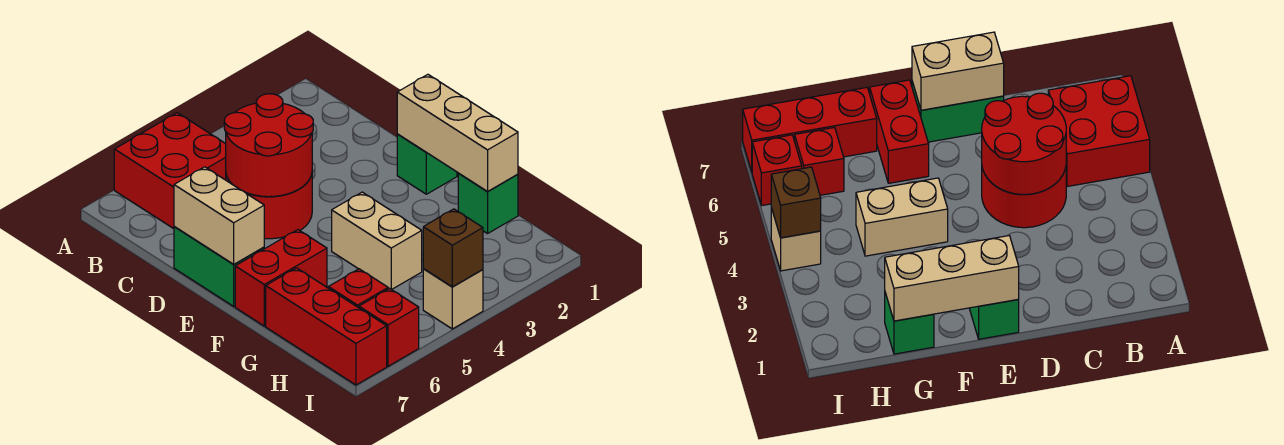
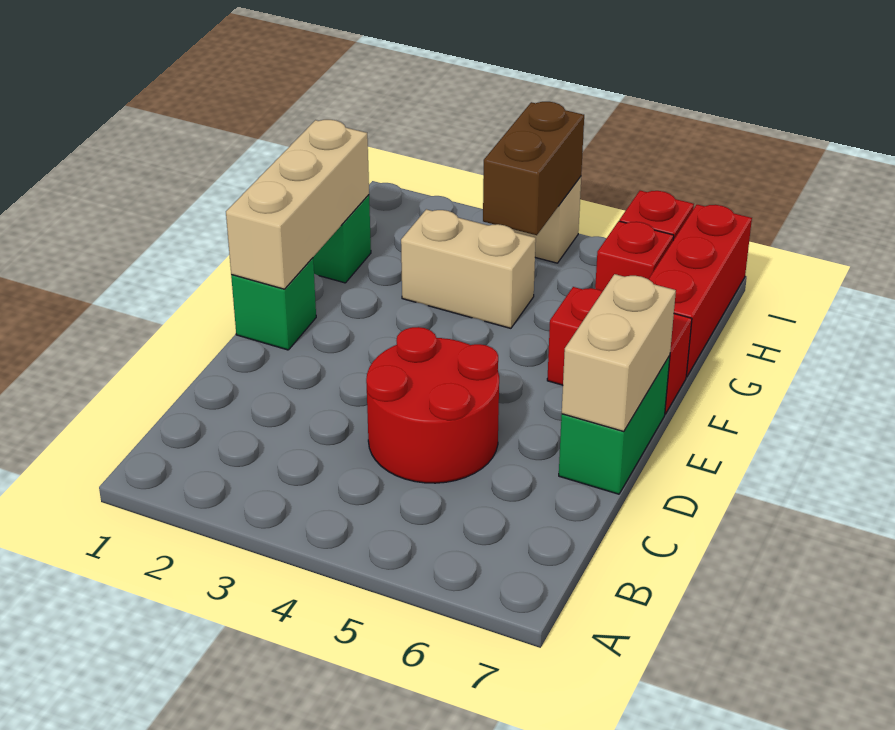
red 2x2 brick [114,113,226,229] -> none
red 2x2 round brick [224,94,313,197] -> none
tan 1x2 brick [332,192,422,290] -> tan 1x2 brick turned to [401,209,536,328]
brown 1x1 brick [423,209,483,287] -> brown 1x2 brick [483,102,584,235]

